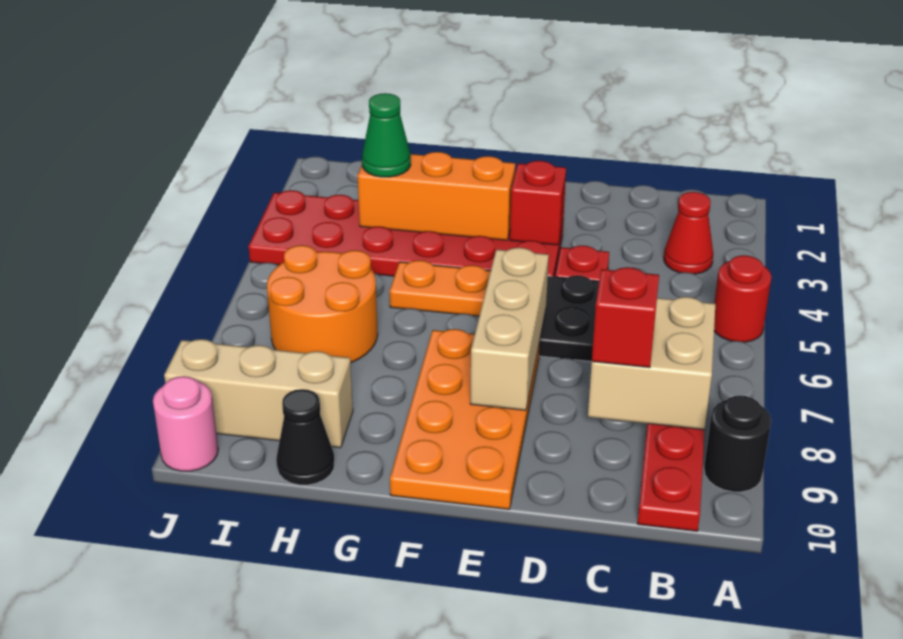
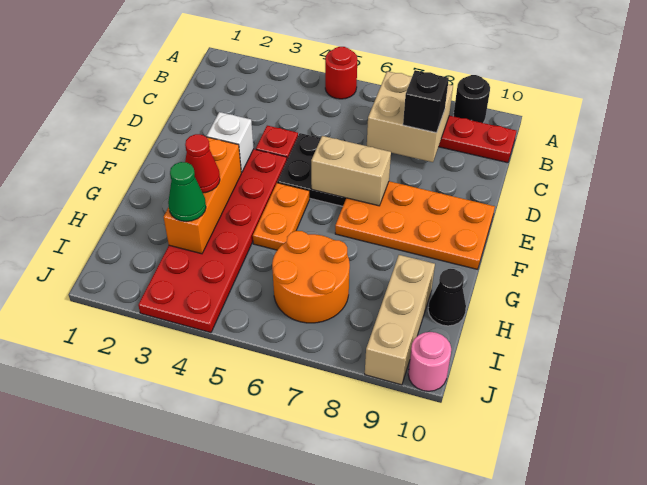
red 1x1 cone [664,192,713,274] -> red 1x1 cone moved to [185,134,220,193]
red 1x1 brick [592,267,659,368] -> black 1x1 brick [403,70,449,133]
red 1x1 brick [510,161,566,245] -> white 1x1 brick [207,112,254,173]
tan 1x3 brick [470,248,549,410] -> tan 1x2 brick [311,136,391,206]

